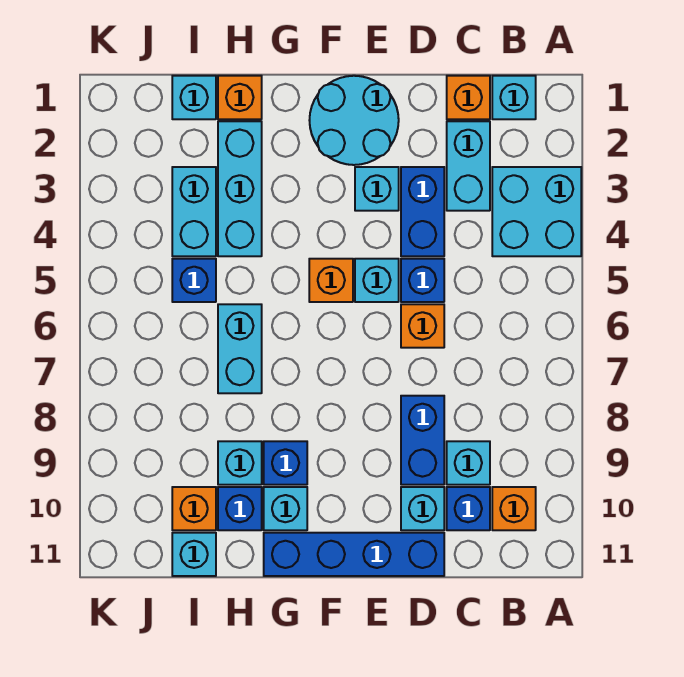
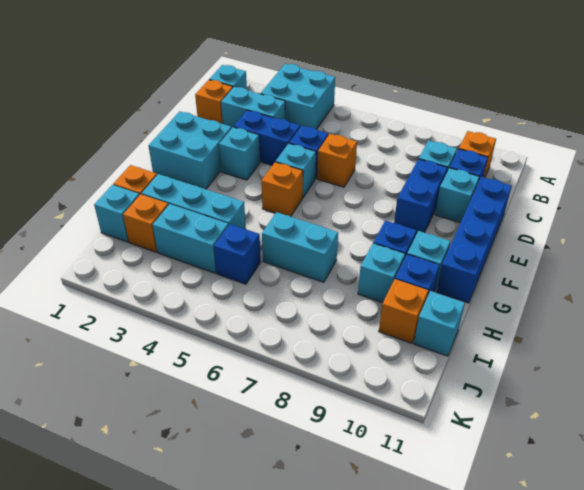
blue 1x2 brick [401,396,444,485] -> blue 1x2 brick turned to [394,159,448,233]
cyan 2x2 round brick [309,76,399,165] -> cyan 2x2 brick [148,111,232,189]
none -> orange 1x1 brick [123,194,168,252]

